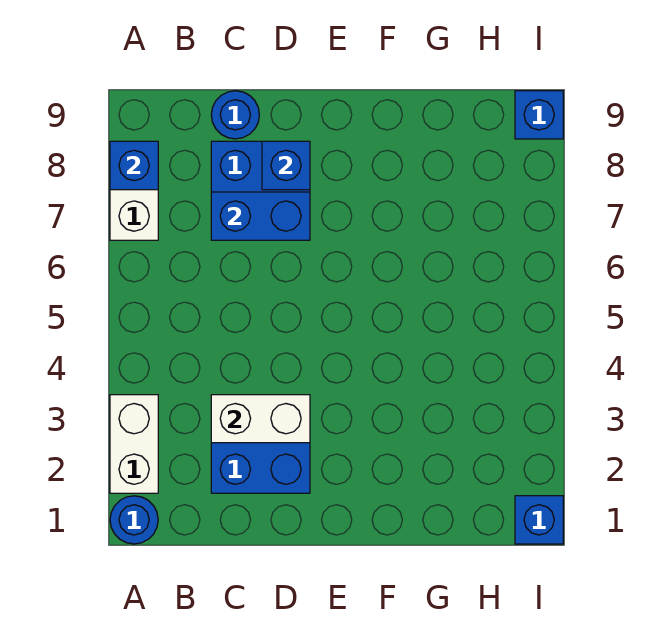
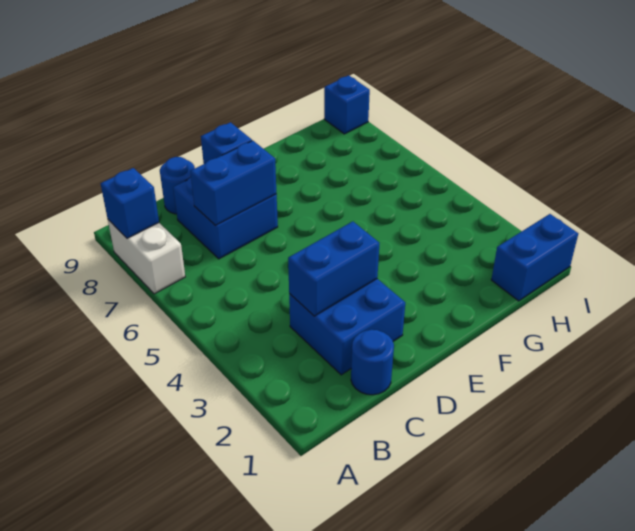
blue 1x1 round brick [110,496,158,544] -> blue 1x1 round brick moved to [351,330,394,395]
white 1x2 brick [110,395,158,493] -> none
white 1x2 brick [211,395,310,443] -> blue 1x2 brick [288,222,379,316]
blue 1x1 brick [515,496,563,544] -> blue 1x2 brick [491,214,578,301]

